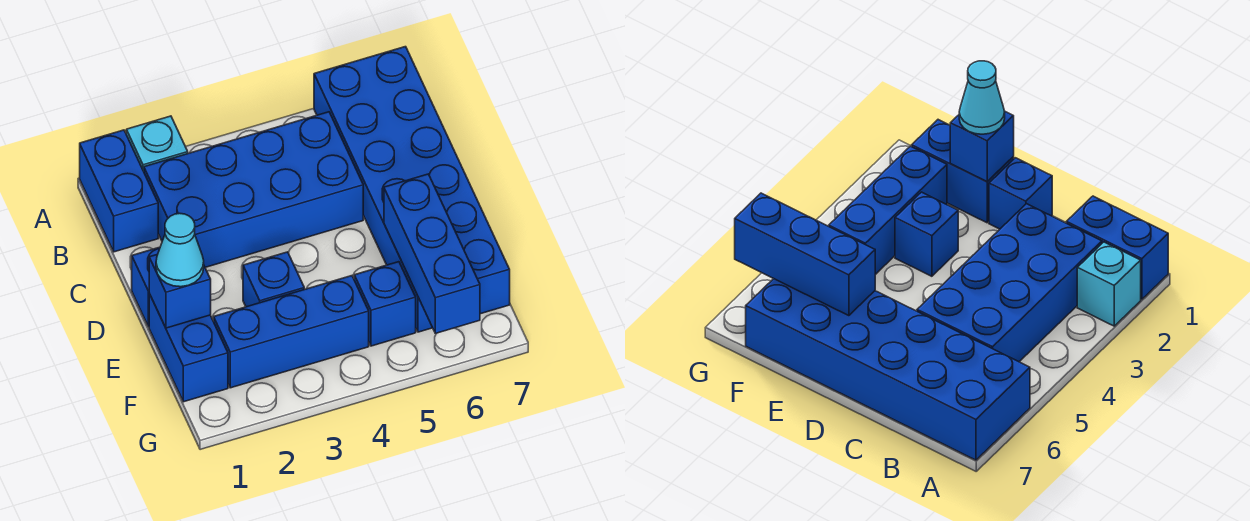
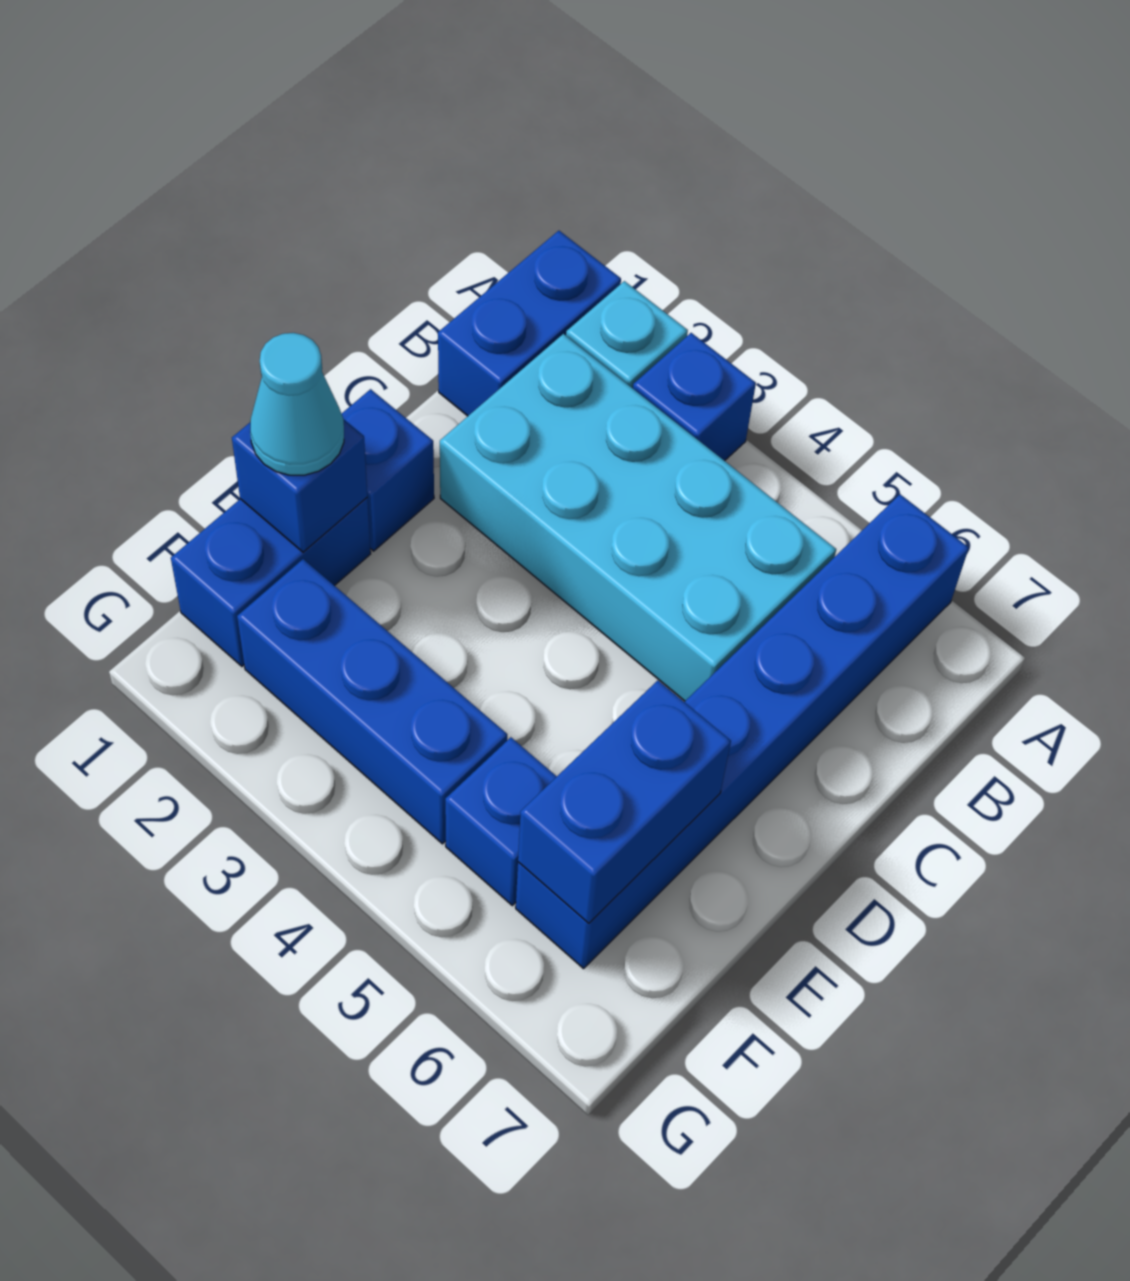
blue 2x6 brick [314,47,510,332] -> blue 1x6 brick [516,494,969,969]
blue 2x4 brick [144,112,363,267] -> cyan 2x4 brick [440,334,836,701]
blue 1x1 brick [243,252,304,307] -> blue 1x1 brick moved to [633,333,756,461]
blue 1x3 brick [384,174,480,333] -> blue 1x2 brick [518,681,731,923]

